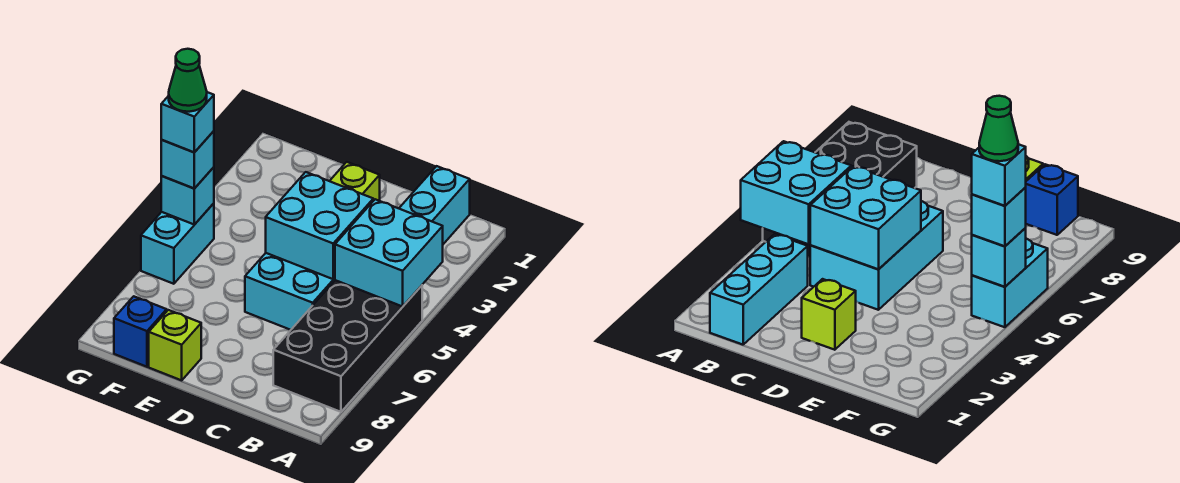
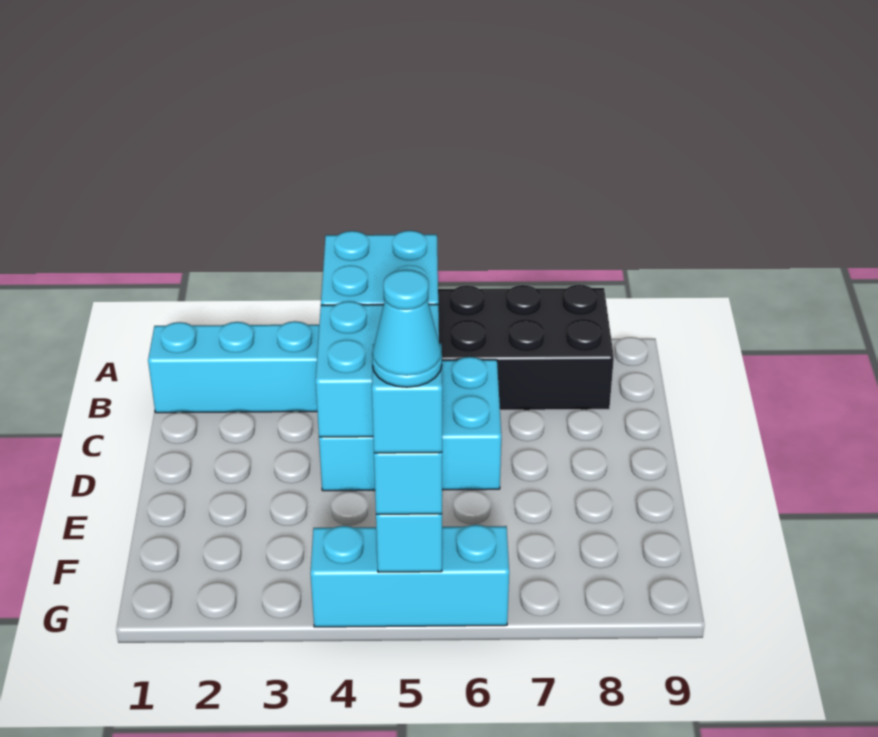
lime 1x1 brick [330,162,380,201] -> none
lime 1x1 brick [149,310,201,380] -> none
blue 1x1 brick [114,296,167,367] -> none
cyan 1x2 brick [141,203,214,284] -> cyan 1x3 brick [311,525,509,627]
green 1x1 cone [169,49,207,112] -> cyan 1x1 cone [372,270,442,387]

